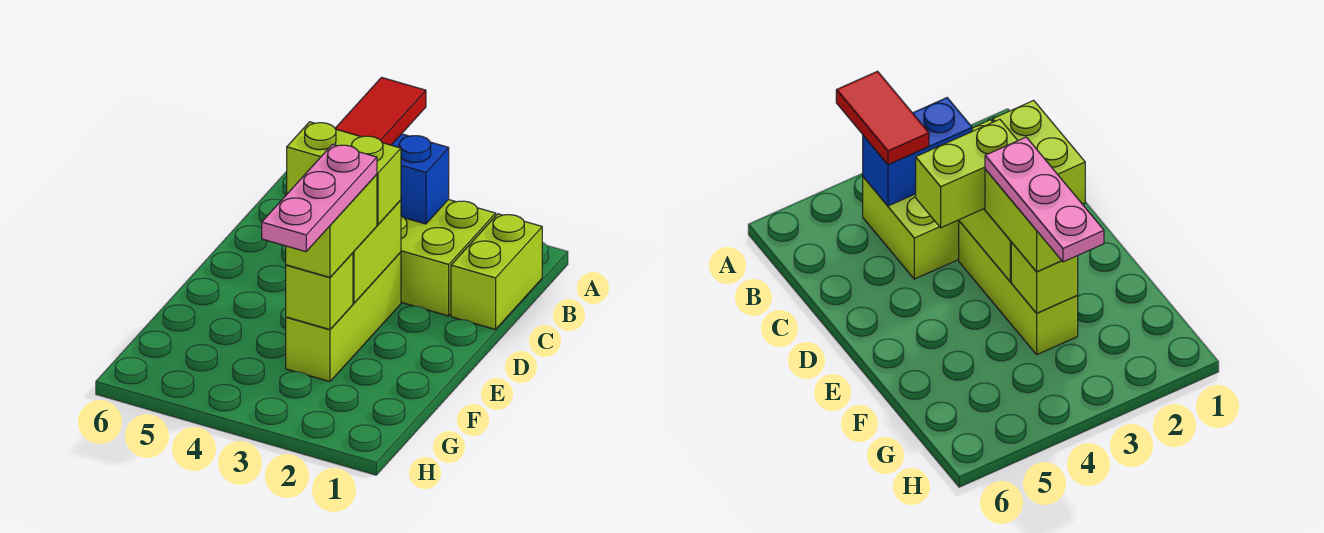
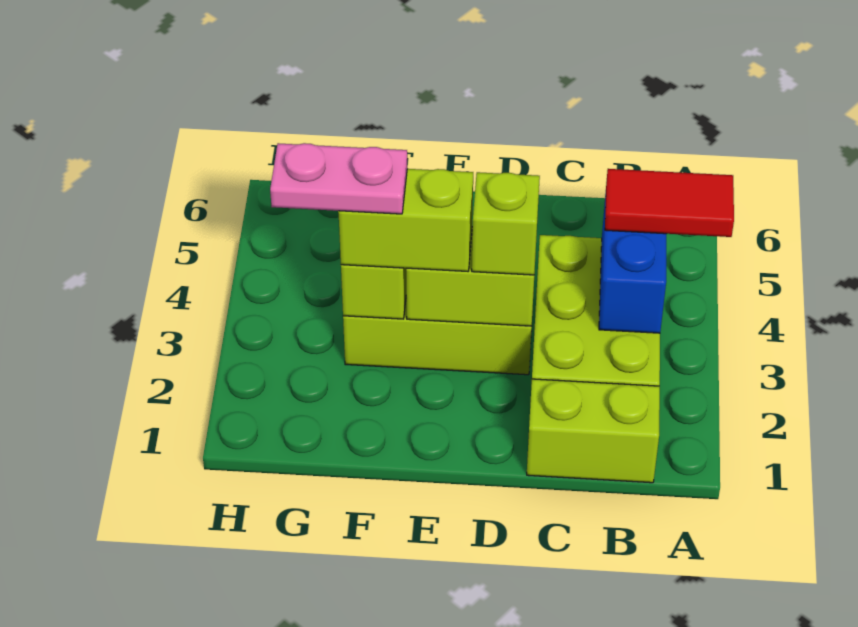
lime 1x2 brick [287,122,401,225] -> lime 1x1 brick [472,172,540,275]
pink 1x3 plate [262,144,377,252] -> pink 1x2 plate [270,143,407,214]

